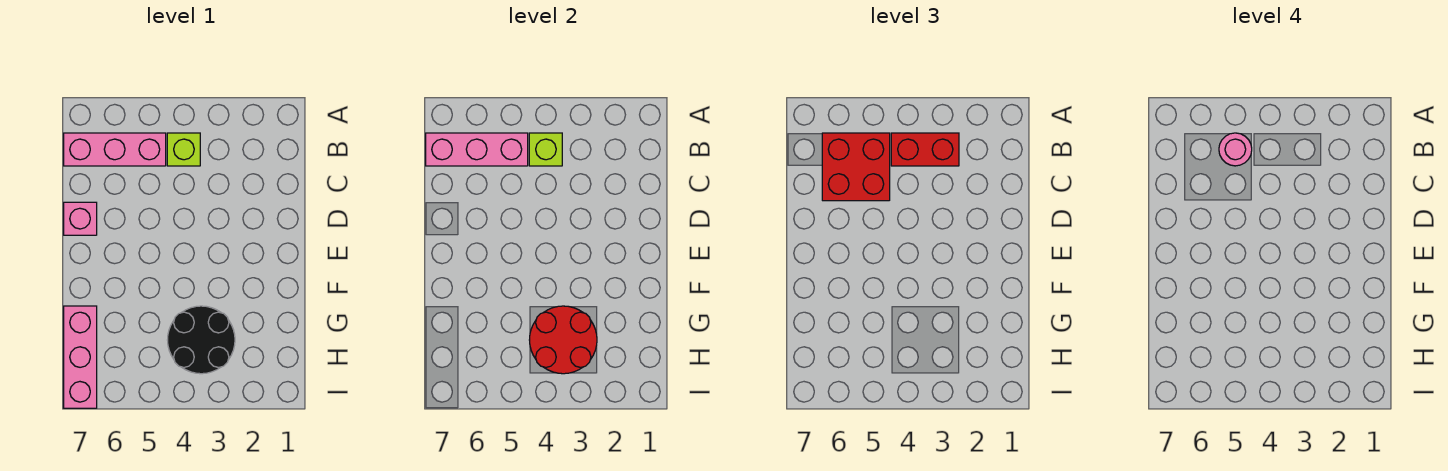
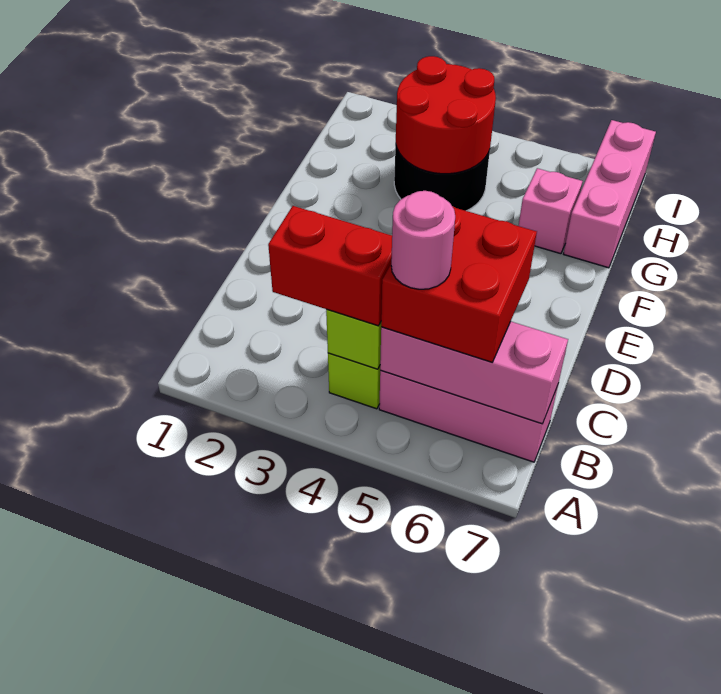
pink 1x1 brick [64,202,97,235] -> pink 1x1 brick moved to [519,168,583,254]

